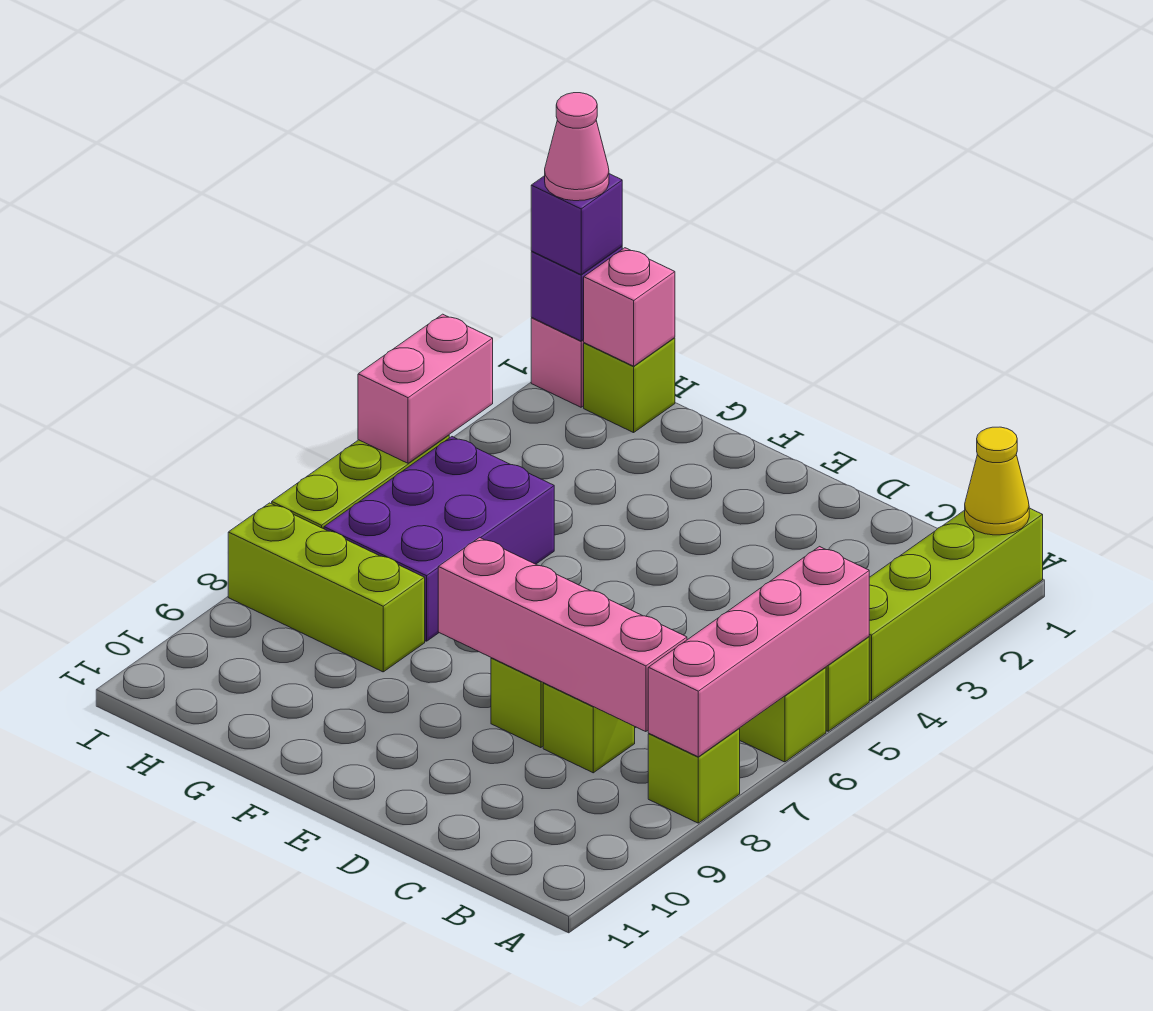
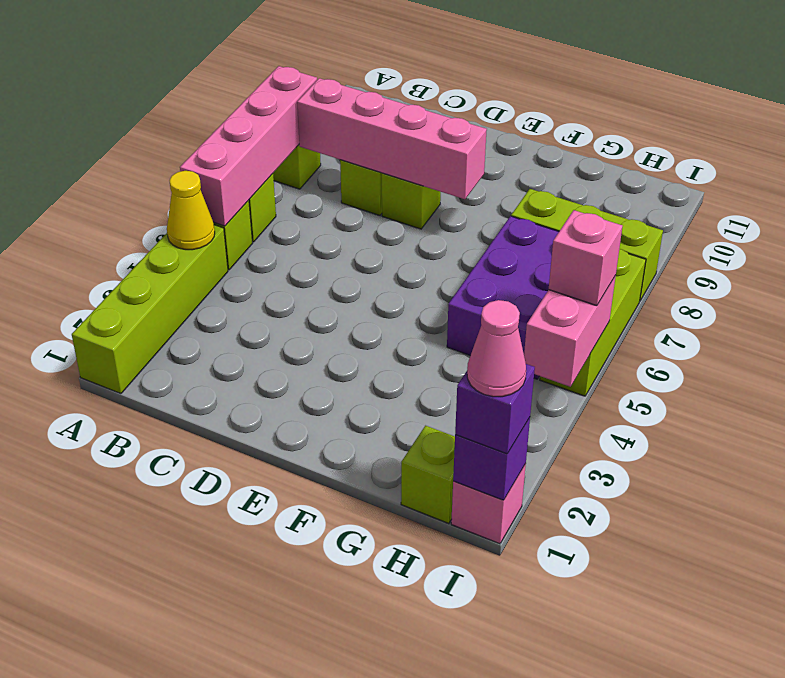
yellow 1x1 cone [965,427,1029,535] -> yellow 1x1 cone moved to [167,171,215,250]
pink 1x1 brick [584,248,675,366] -> pink 1x1 brick moved to [549,210,622,306]

